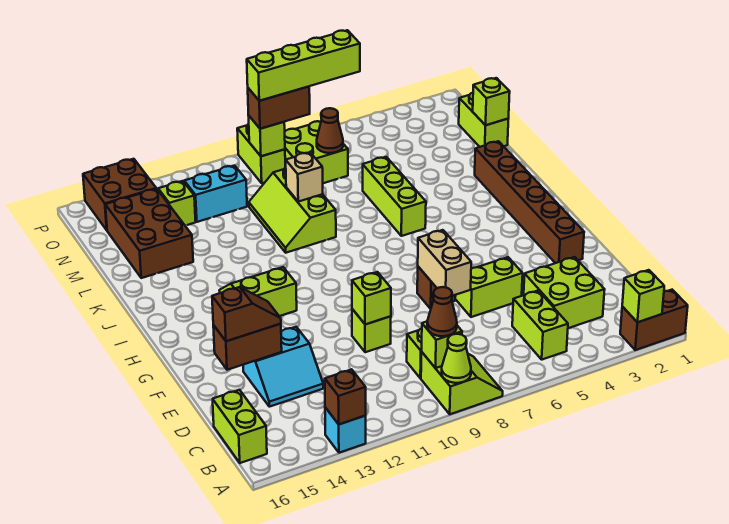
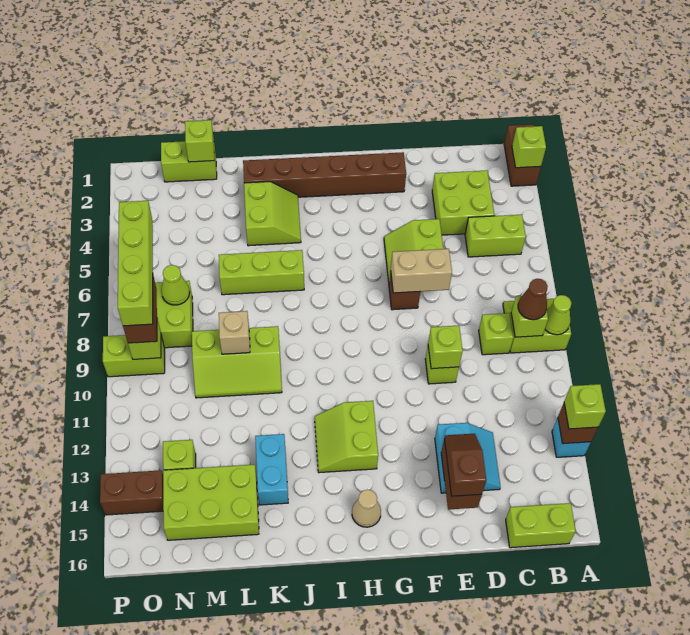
none -> lime 1x1 brick [564,384,606,429]
none -> tan 1x1 cone [352,489,381,527]
none -> lime 2x2 slope [244,182,301,246]
brown 2x3 brick [105,189,193,278] -> lime 2x3 brick [163,464,259,540]
brown 1x1 cone [317,108,343,153] -> lime 1x1 cone [161,265,190,305]
cyan 1x2 brick [184,165,247,222] -> cyan 1x2 brick moved to [255,434,288,505]
brown 2x2 brick [83,159,156,230] -> brown 1x2 brick [100,470,163,515]

